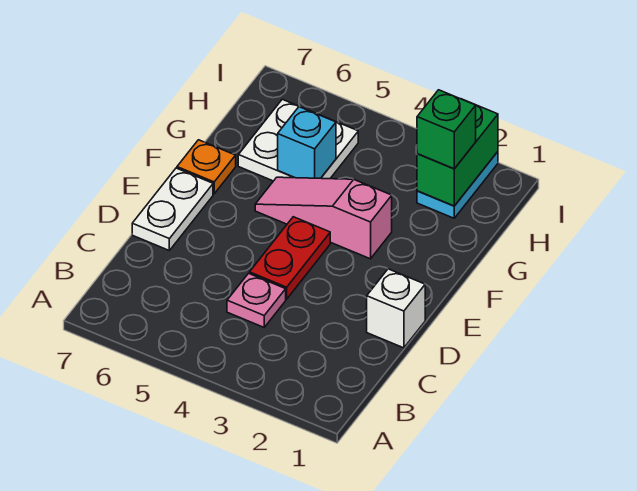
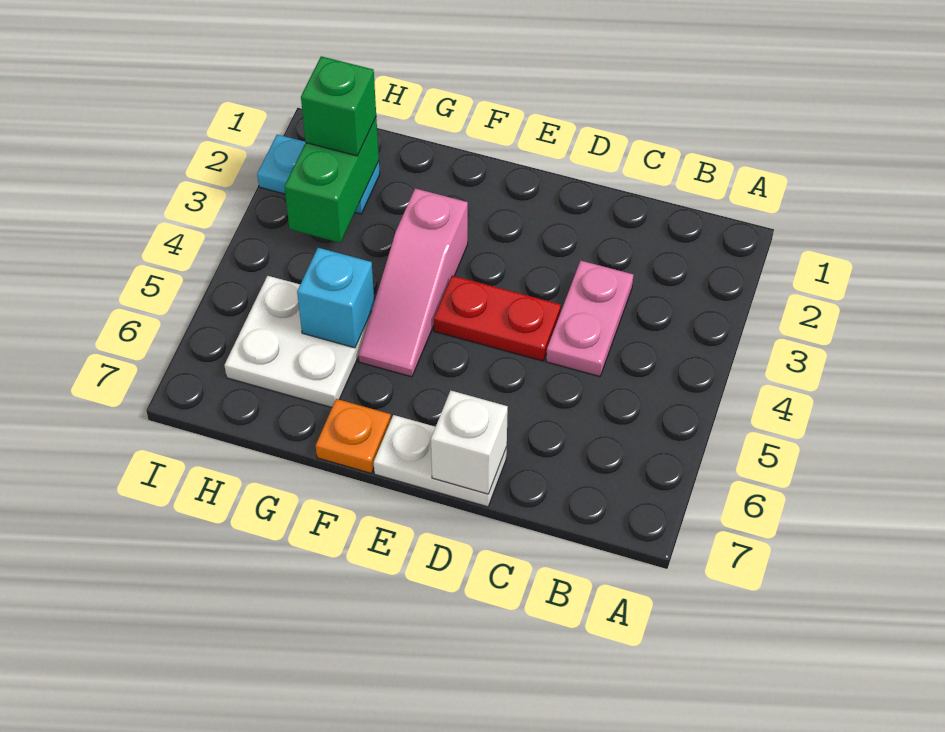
pink 1x1 plate [227,273,286,327] -> pink 1x2 plate [546,261,633,376]
white 1x1 brick [367,269,425,348] -> white 1x1 brick moved to [431,391,508,494]
green 1x2 brick [417,99,498,206] -> green 1x2 brick turned to [284,118,379,243]

